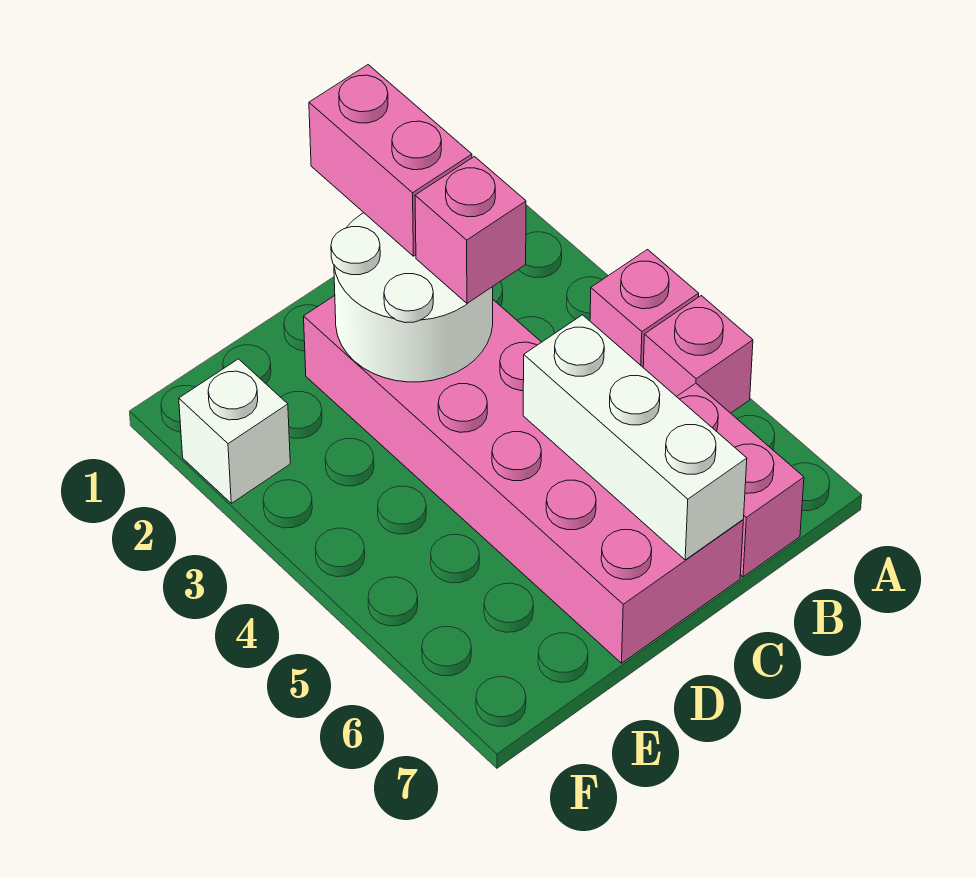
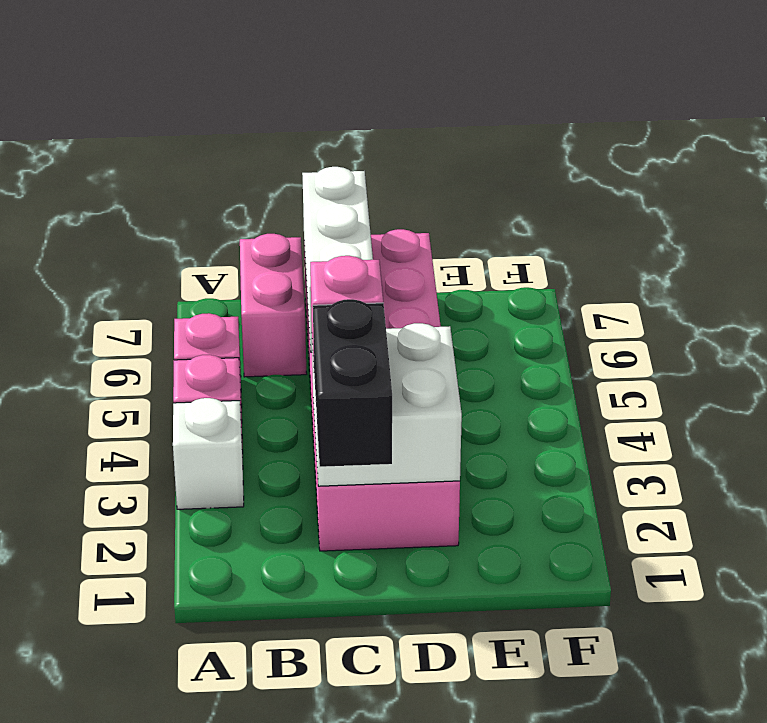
pink 1x2 brick [309,65,472,256] -> black 1x2 brick [313,299,392,467]
white 2x2 round brick [331,213,493,382] -> white 2x2 brick [312,323,462,486]
white 1x1 brick [179,359,290,503] -> white 1x1 brick moved to [173,398,244,509]

